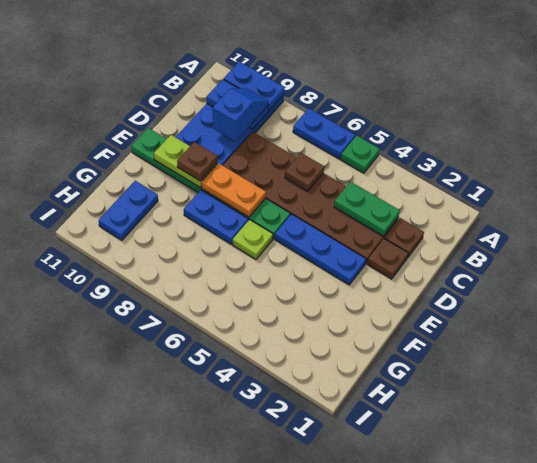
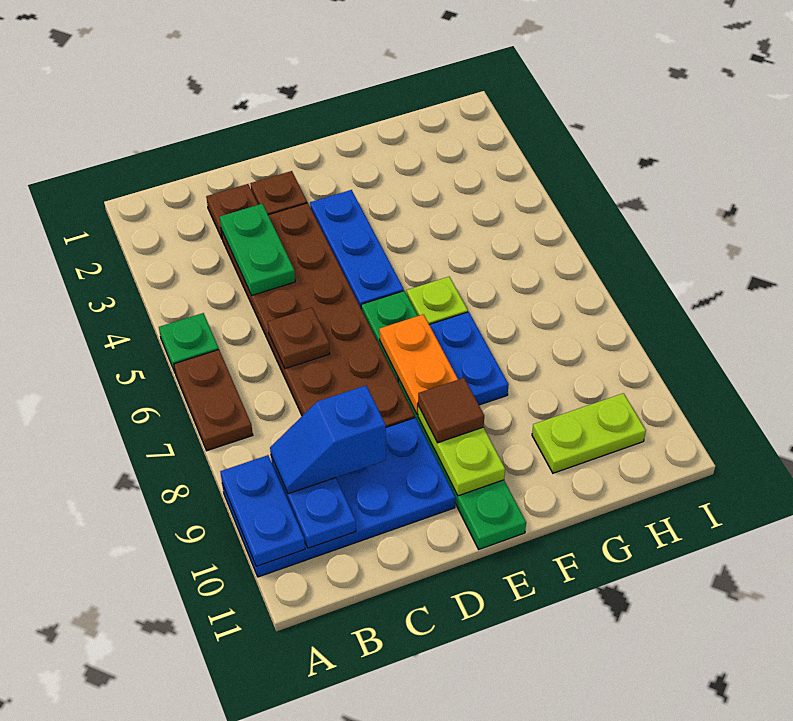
blue 1x2 plate [293,108,355,159] -> brown 1x2 plate [174,350,253,451]
brown 1x1 plate [177,142,217,181] -> brown 1x1 tile [418,378,484,443]
blue 1x2 plate [98,181,158,240] -> lime 1x2 plate [532,393,646,473]

